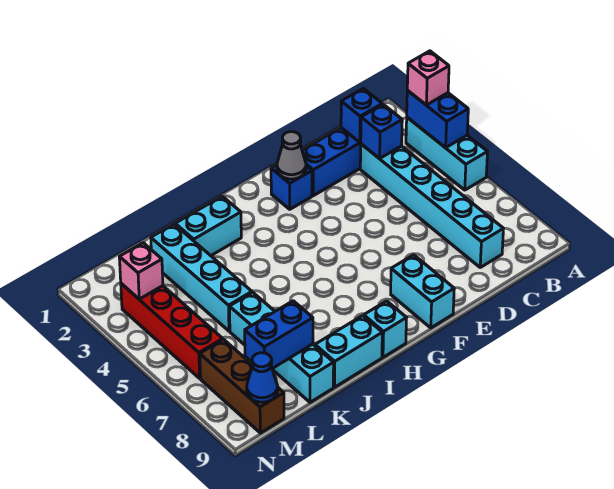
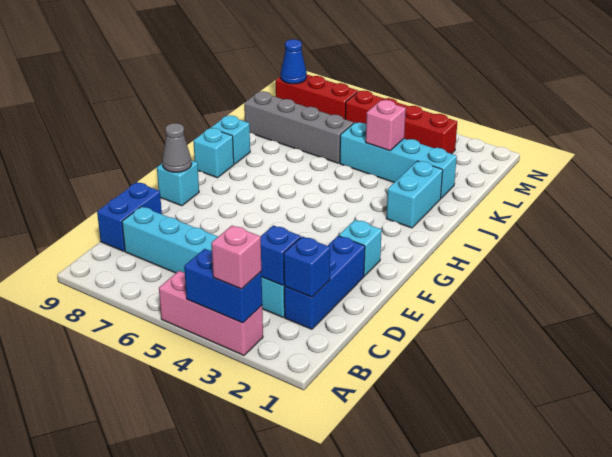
cyan 1x3 brick [406,117,488,190] -> pink 1x3 brick [159,271,263,355]
blue 1x1 brick [271,165,312,209] -> cyan 1x1 brick [339,220,382,276]
grey 1x1 cone [277,132,306,179] -> grey 1x1 cone moved to [162,123,192,172]
cyan 1x2 brick [391,255,454,328] -> cyan 1x1 brick [157,160,199,206]
cyan 1x2 brick [315,316,382,387] -> cyan 1x1 brick [211,115,250,164]
cyan 1x4 brick [229,292,334,402] -> grey 1x4 brick [244,91,354,163]
blue 1x2 brick [245,301,313,369] -> blue 1x2 brick moved to [97,182,162,251]
pink 1x1 brick [119,243,163,299] -> pink 1x1 brick moved to [366,100,406,151]
brown 1x3 brick [200,340,284,433] -> red 1x3 brick [276,75,358,119]

